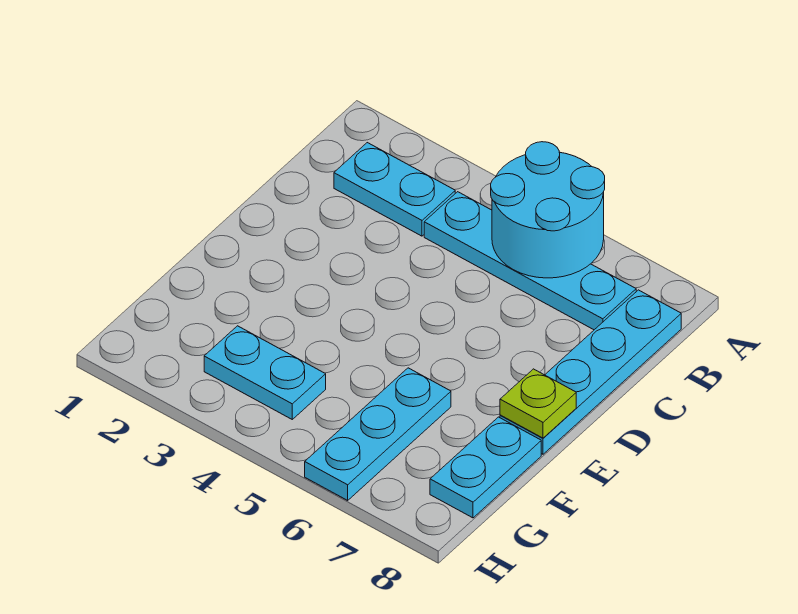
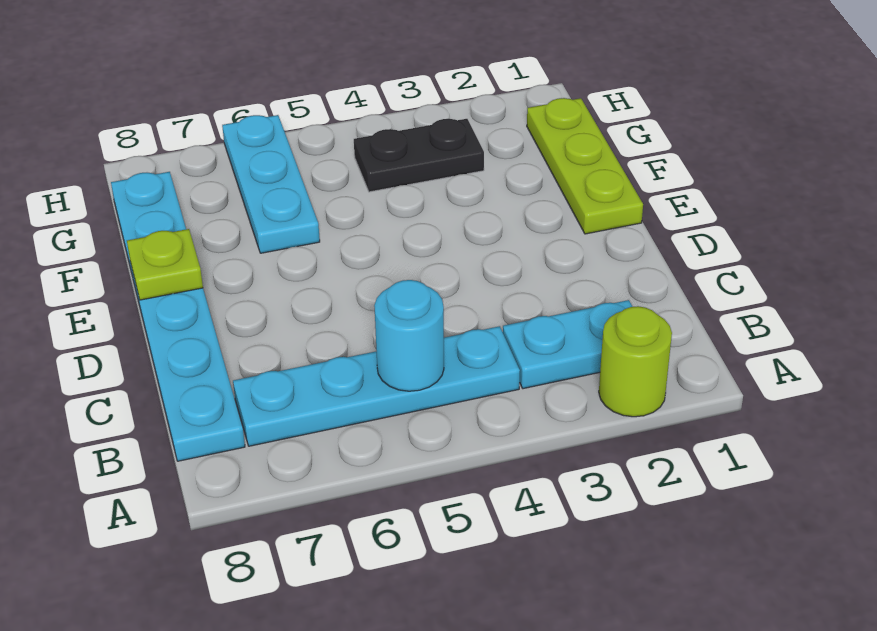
none -> lime 1x1 round brick [599,306,672,417]
cyan 2x2 round brick [491,142,605,278] -> cyan 1x1 round brick [374,280,444,391]
none -> lime 1x3 plate [527,98,643,234]
cyan 1x2 plate [204,326,326,419] -> black 1x2 plate [354,119,484,192]

